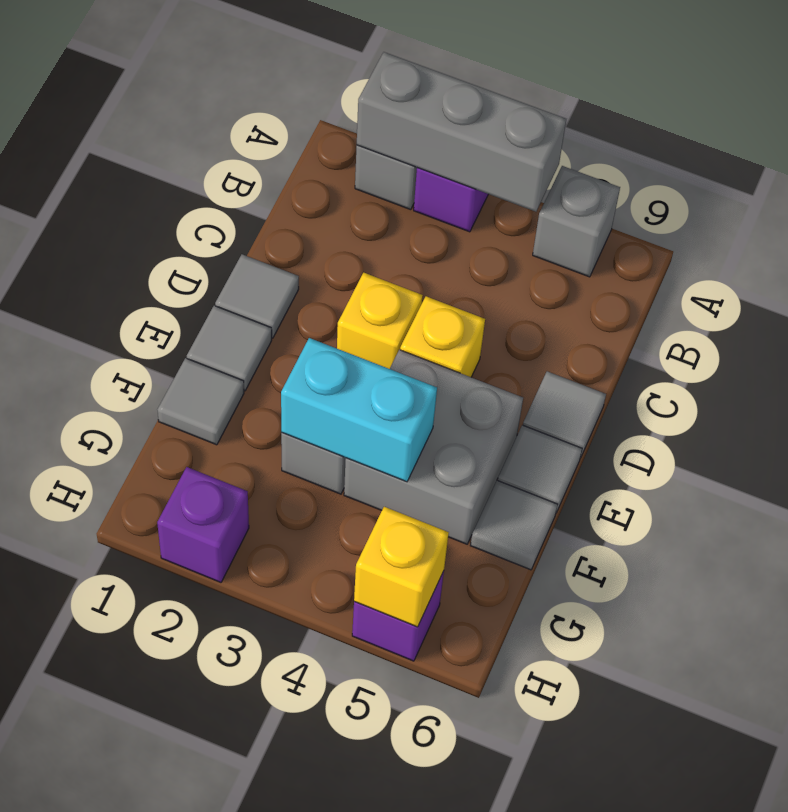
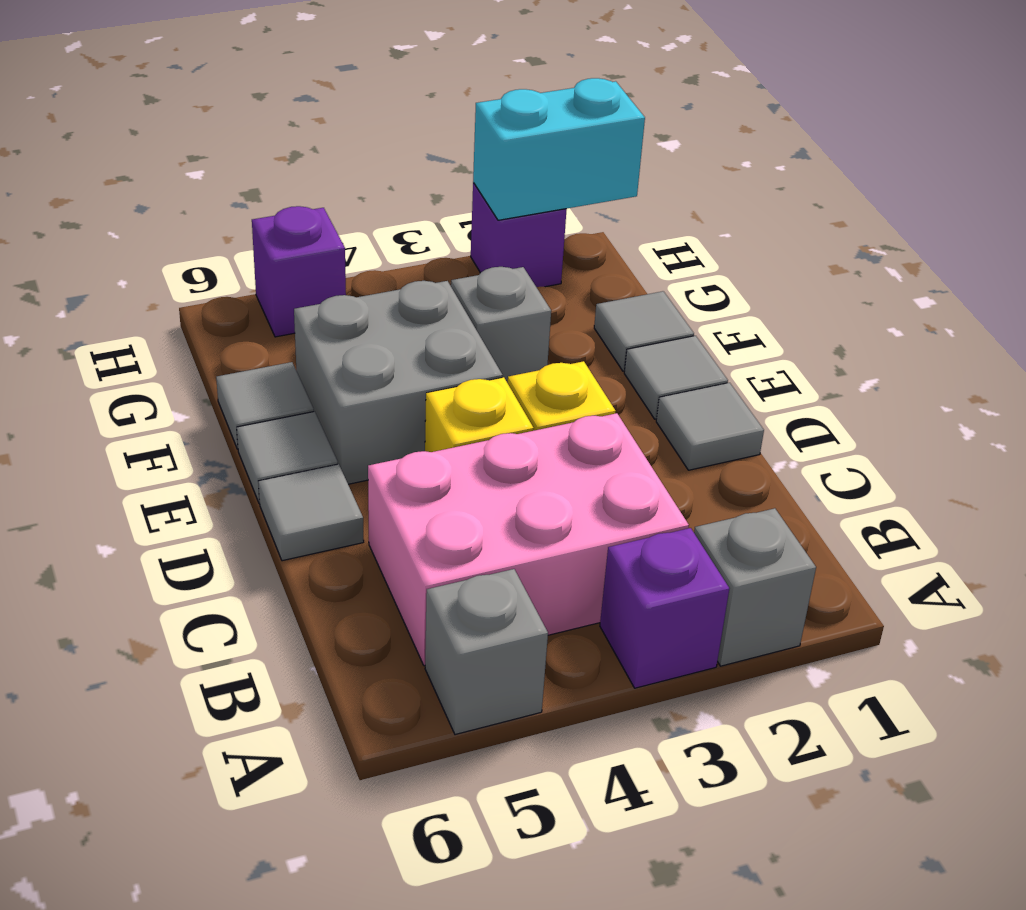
grey 1x3 brick [357,52,566,212] -> none
none -> pink 2x3 brick [368,413,689,666]
cyan 1x2 brick [281,338,437,482] -> cyan 1x2 brick moved to [473,78,645,220]
yellow 1x1 brick [354,507,449,627] -> none

